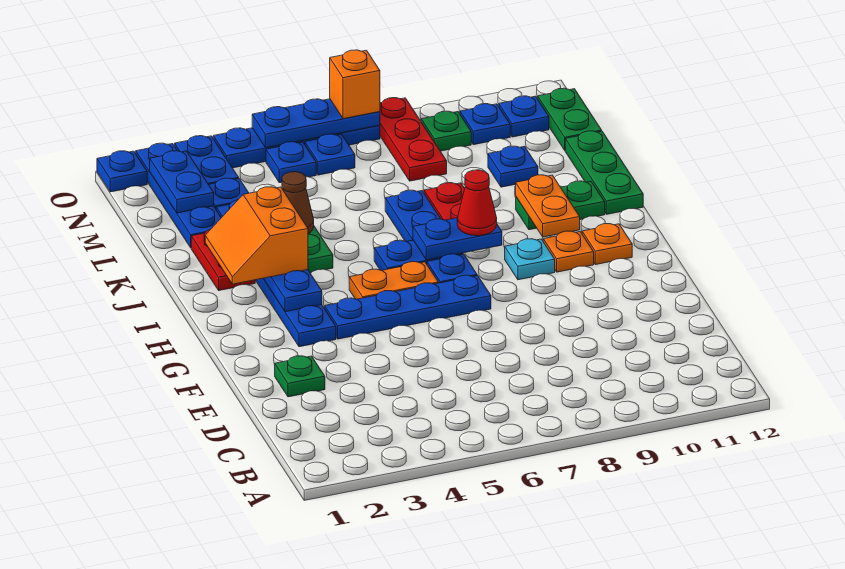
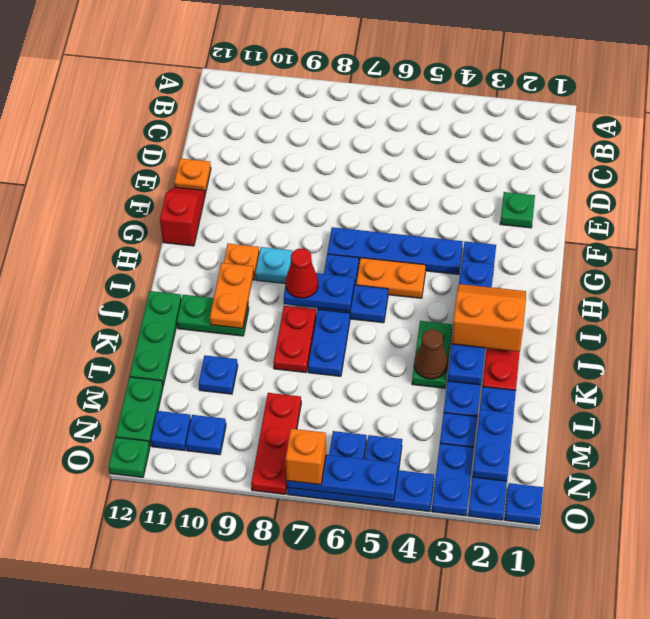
none -> red 1x2 slope [160,187,205,246]
orange 1x1 plate [582,224,632,265] -> orange 1x1 plate moved to [174,158,211,193]
orange 2x2 slope [205,187,308,284] -> orange 2x2 slope turned to [452,284,526,352]
green 1x1 plate [421,111,471,151] -> green 1x1 plate moved to [108,437,150,477]

